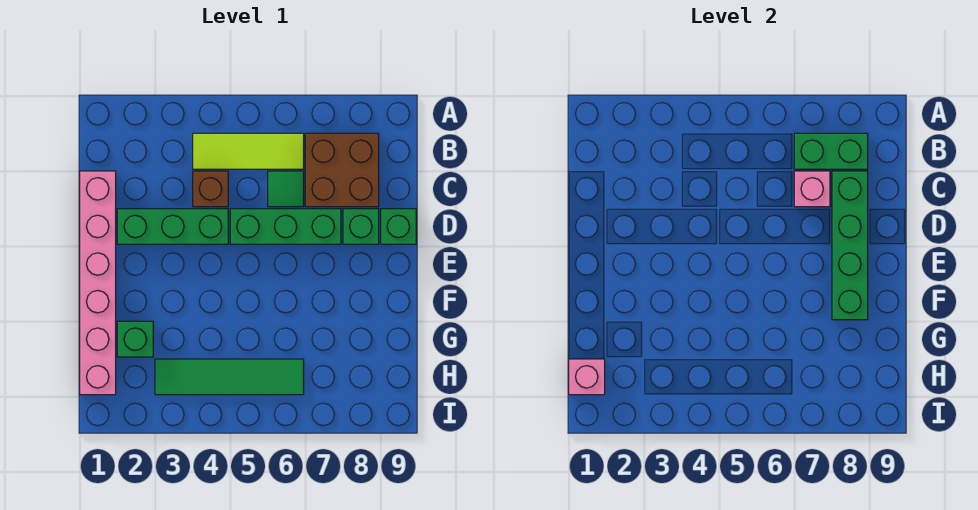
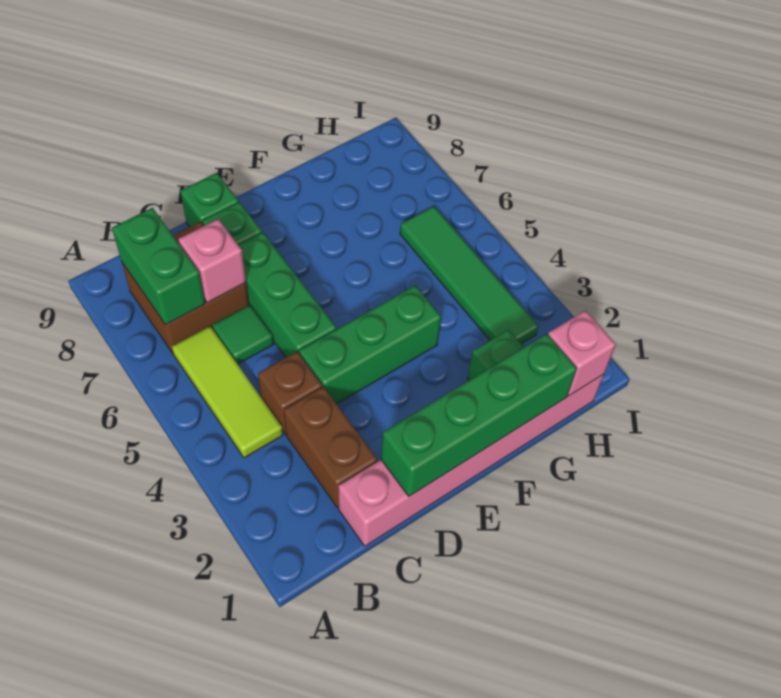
none -> brown 1x2 brick [284,387,377,507]
green 1x4 brick [832,171,868,320] -> green 1x4 brick moved to [381,334,577,496]
green 1x3 brick [117,209,228,244] -> green 1x3 brick turned to [299,286,441,404]

